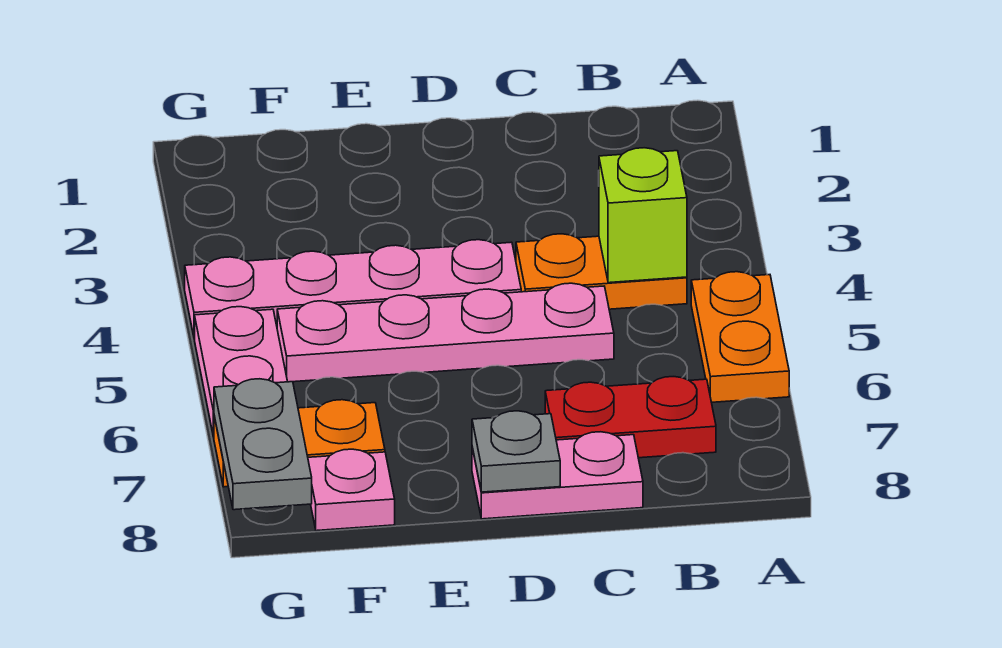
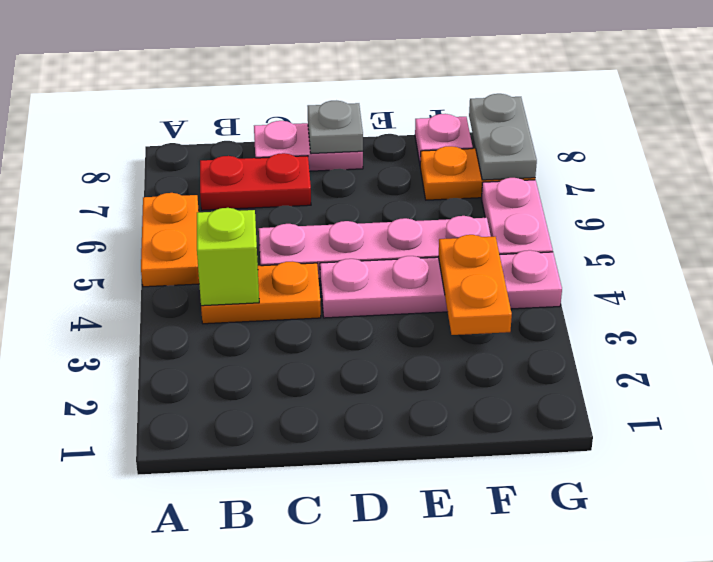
none -> orange 1x2 plate [438,235,512,335]

